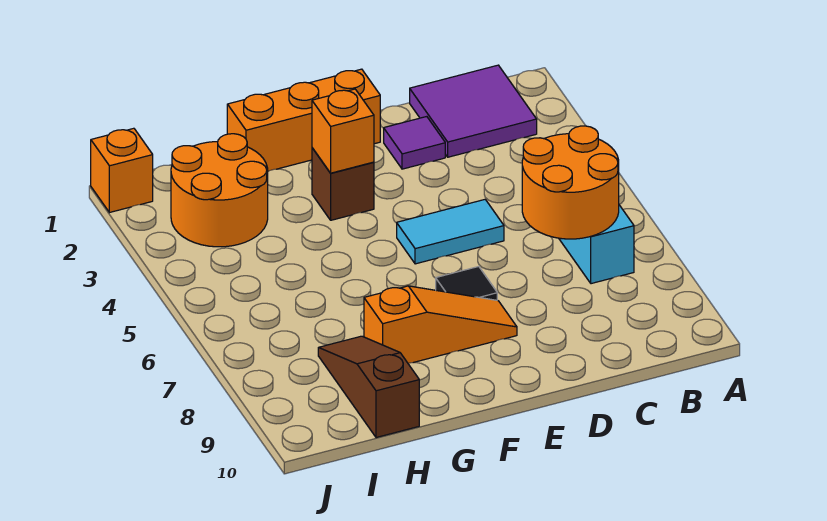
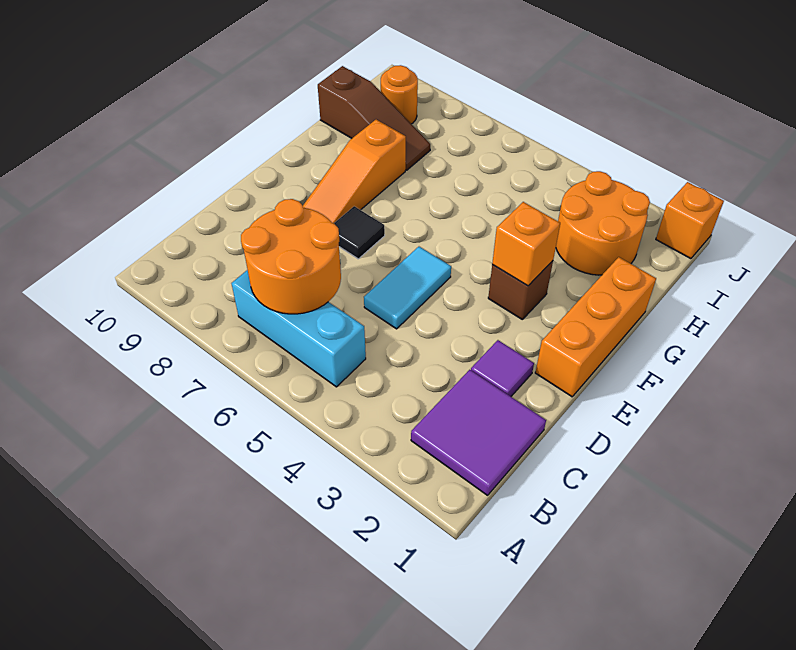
none -> orange 1x1 round brick [381,65,418,124]

